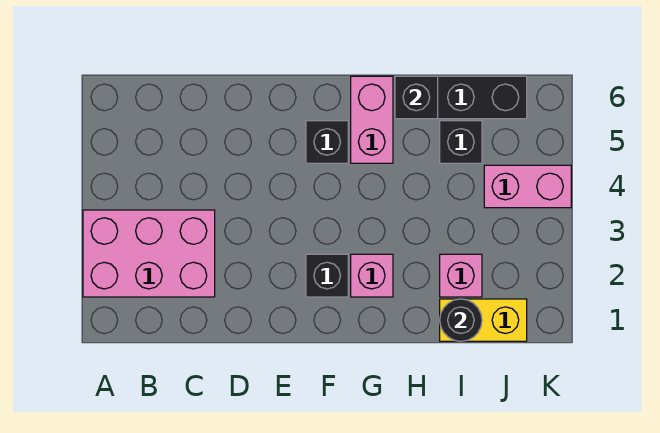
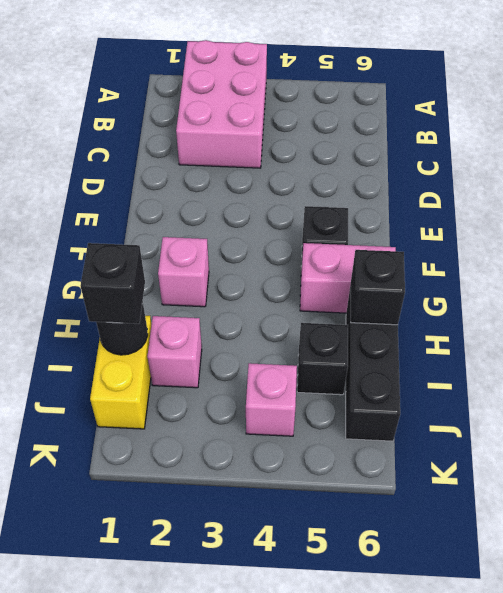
black 1x1 brick [306,254,348,297] -> black 1x1 brick moved to [80,243,145,324]
pink 1x2 brick [484,165,571,208] -> pink 1x1 brick [246,363,297,436]

